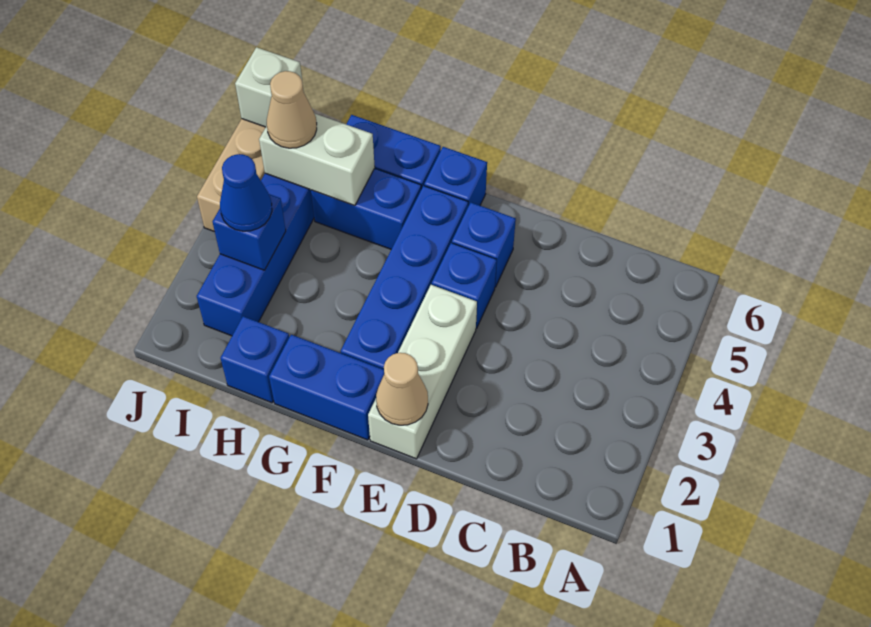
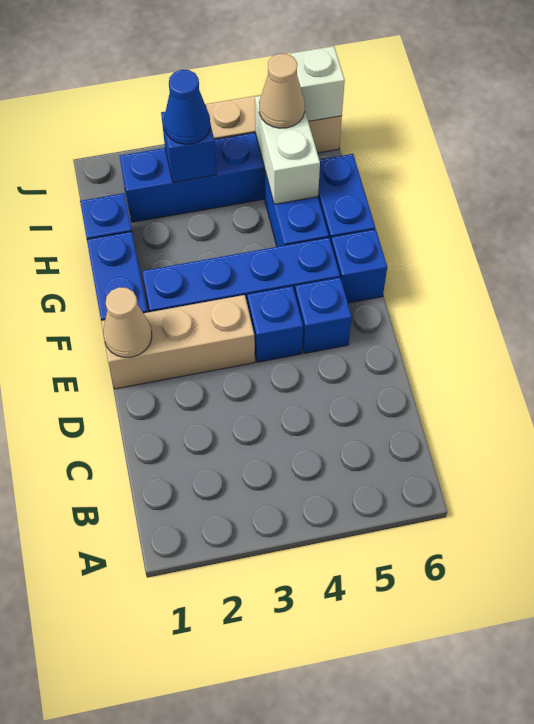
white 1x3 brick [368,285,477,459] -> tan 1x3 brick [101,295,255,389]

